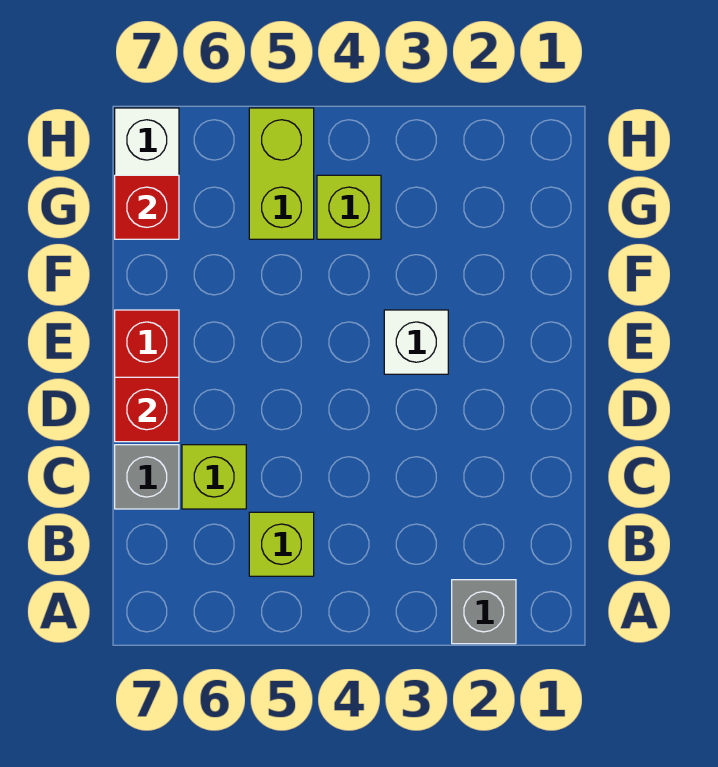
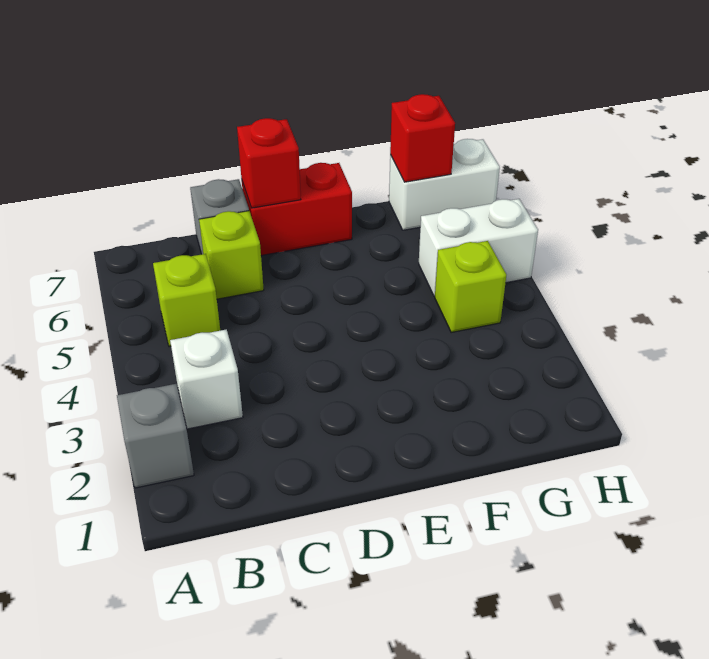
white 1x1 brick [384,310,448,374] -> white 1x1 brick moved to [170,329,243,429]
lime 1x2 brick [249,108,314,239] -> white 1x2 brick [419,199,538,296]

